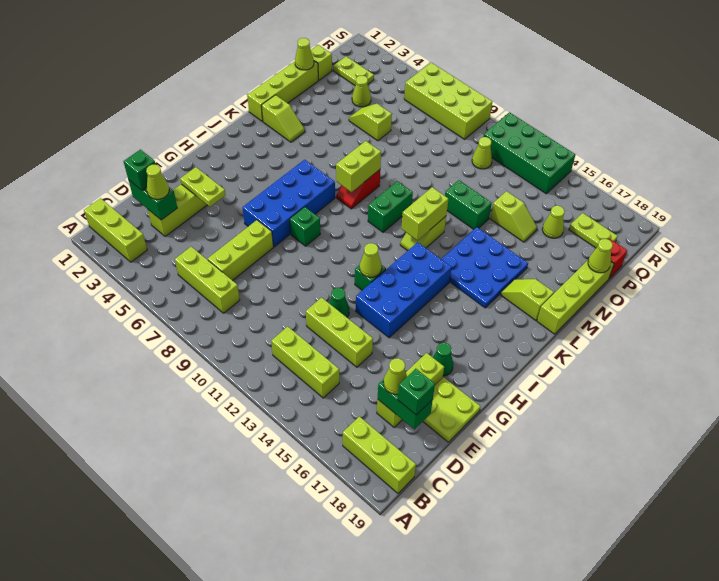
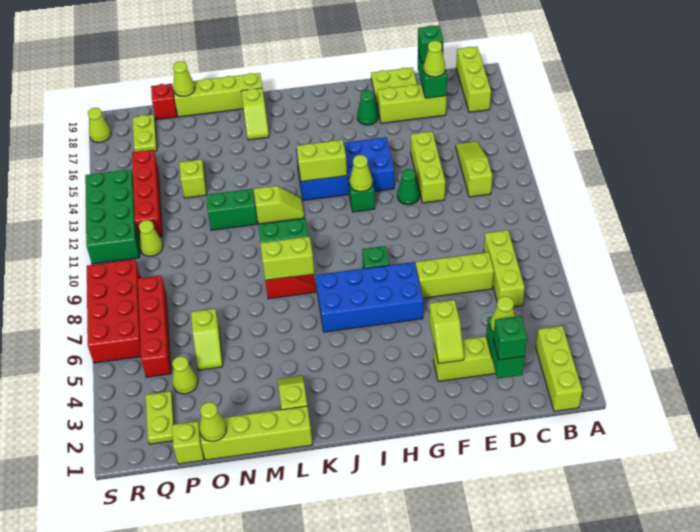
lime 1x3 brick [271,327,339,398] -> lime 1x3 slope [456,141,492,197]
lime 1x2 plate [180,167,226,207] -> lime 1x2 slope [429,300,464,364]
lime 1x2 brick [401,187,448,240] -> lime 1x2 brick moved to [297,140,347,182]
blue 3x3 plate [441,227,528,308] -> none
green 1x2 brick [445,180,492,229] -> green 1x2 brick turned to [206,189,257,230]
lime 1x1 cone [542,206,565,238] -> lime 1x1 cone moved to [88,108,111,142]
none -> red 1x4 brick [138,275,171,377]
none -> red 1x4 brick [132,150,162,239]
lime 2x4 brick [404,63,492,139] -> red 2x4 brick [87,259,141,363]

